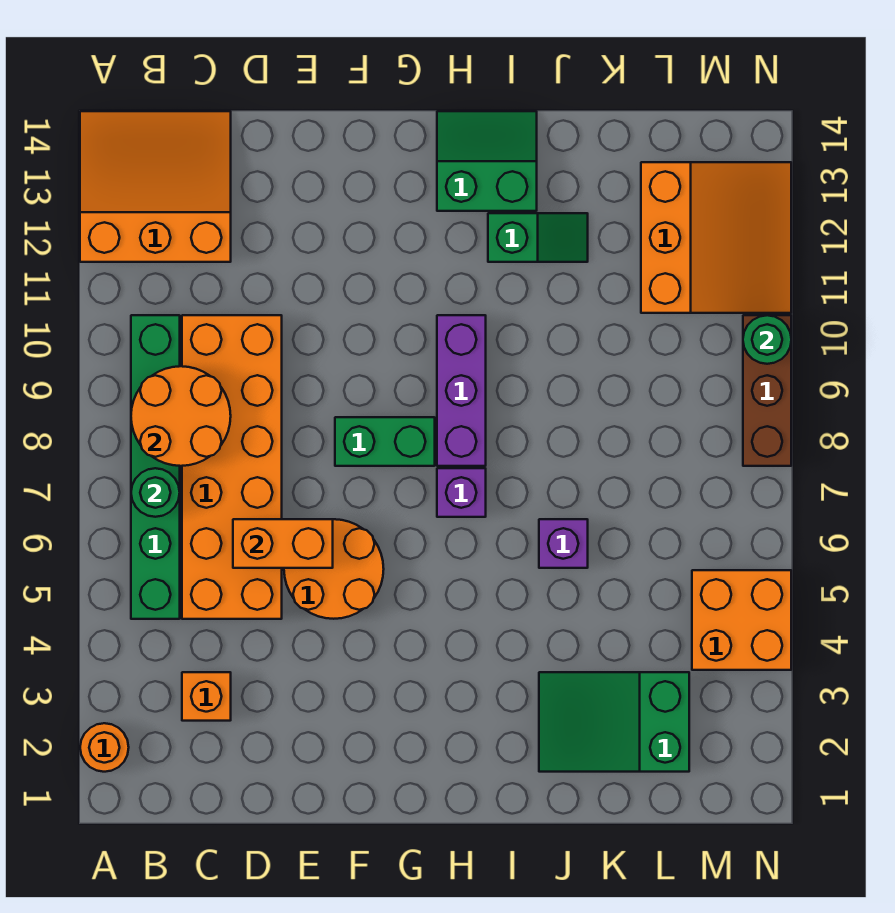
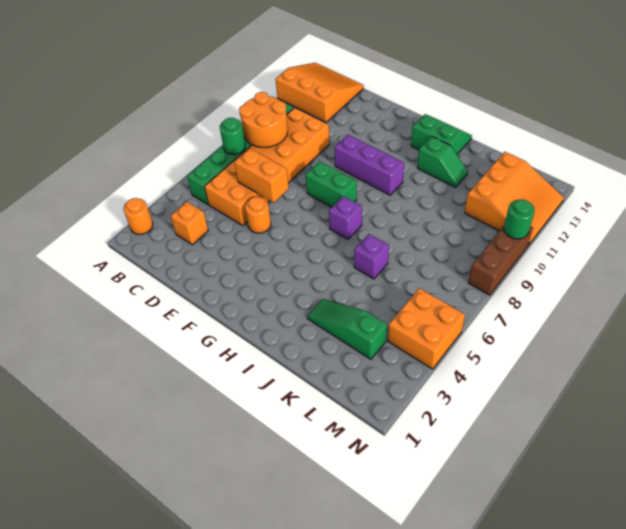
orange 2x2 round brick [284,519,384,619] -> orange 1x1 round brick [245,197,271,233]
purple 1x3 brick [437,315,486,466] -> purple 1x3 brick turned to [335,135,404,195]
green 2x3 slope [539,672,689,772] -> green 1x3 slope [307,299,387,359]

